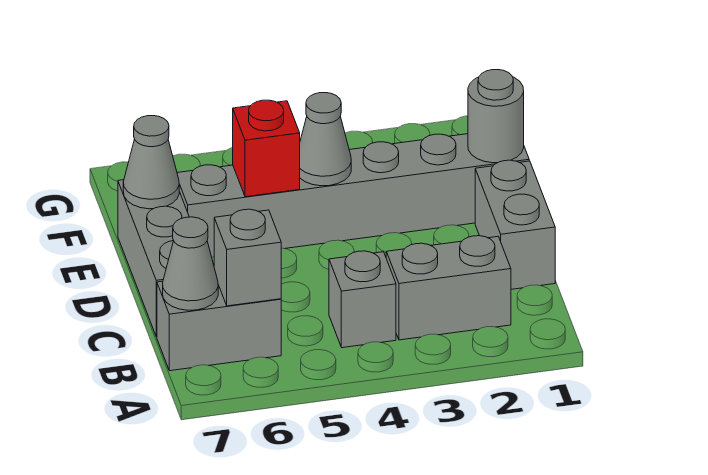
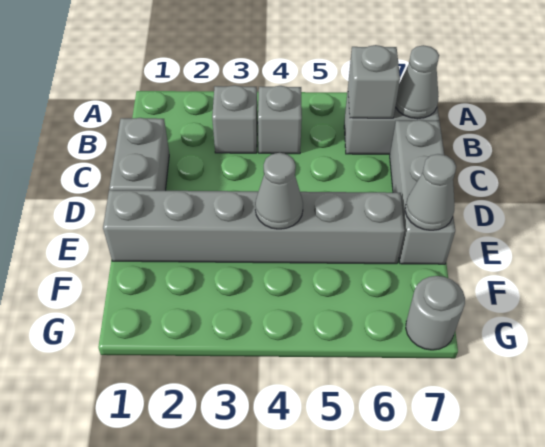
grey 1x2 brick [386,236,511,340] -> grey 1x1 brick [212,85,258,153]
grey 1x1 round brick [468,70,524,163] -> grey 1x1 round brick moved to [406,276,465,350]
red 1x1 brick [233,100,300,197] -> none

